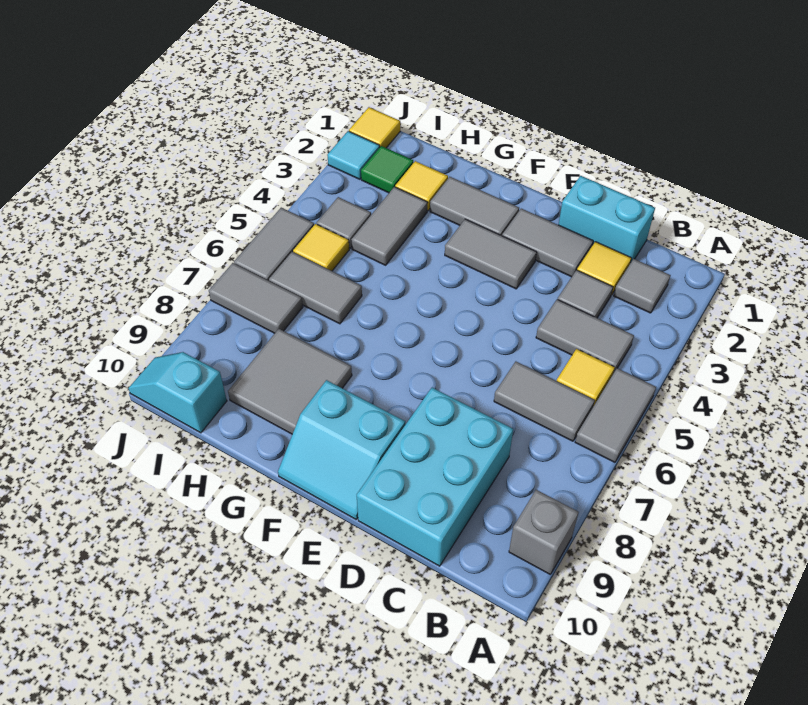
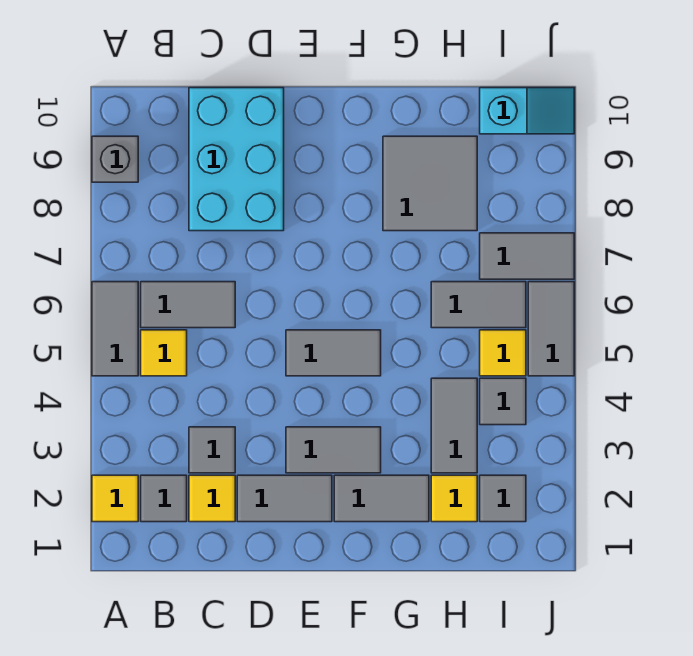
grey 1x2 tile [536,299,634,373] -> grey 1x2 tile moved to [286,330,381,376]
cyan 1x2 brick [559,176,655,263] -> none
cyan 2x2 slope [278,380,405,519] -> none
green 1x1 tile [361,146,413,193] -> grey 1x1 tile [480,475,526,522]
yellow 1x1 tile [349,107,400,148] -> yellow 1x1 tile moved to [92,475,138,522]
cyan 1x1 tile [327,131,380,179] -> none

